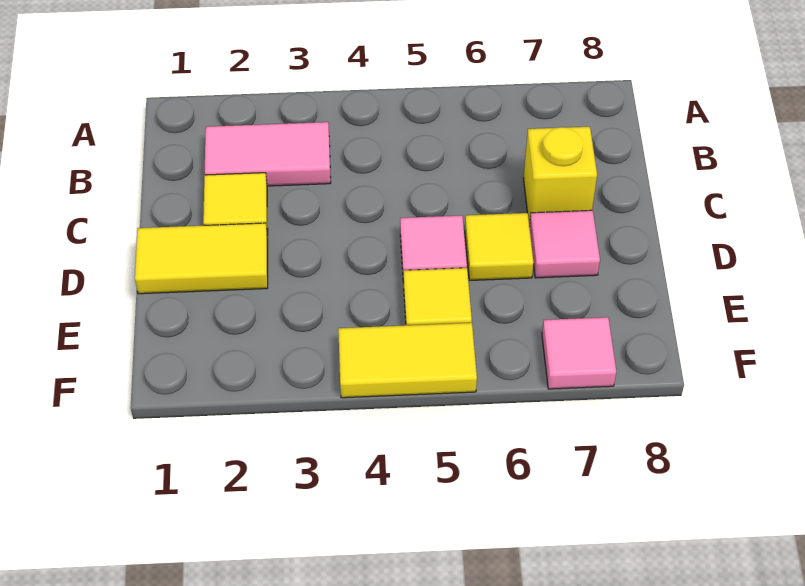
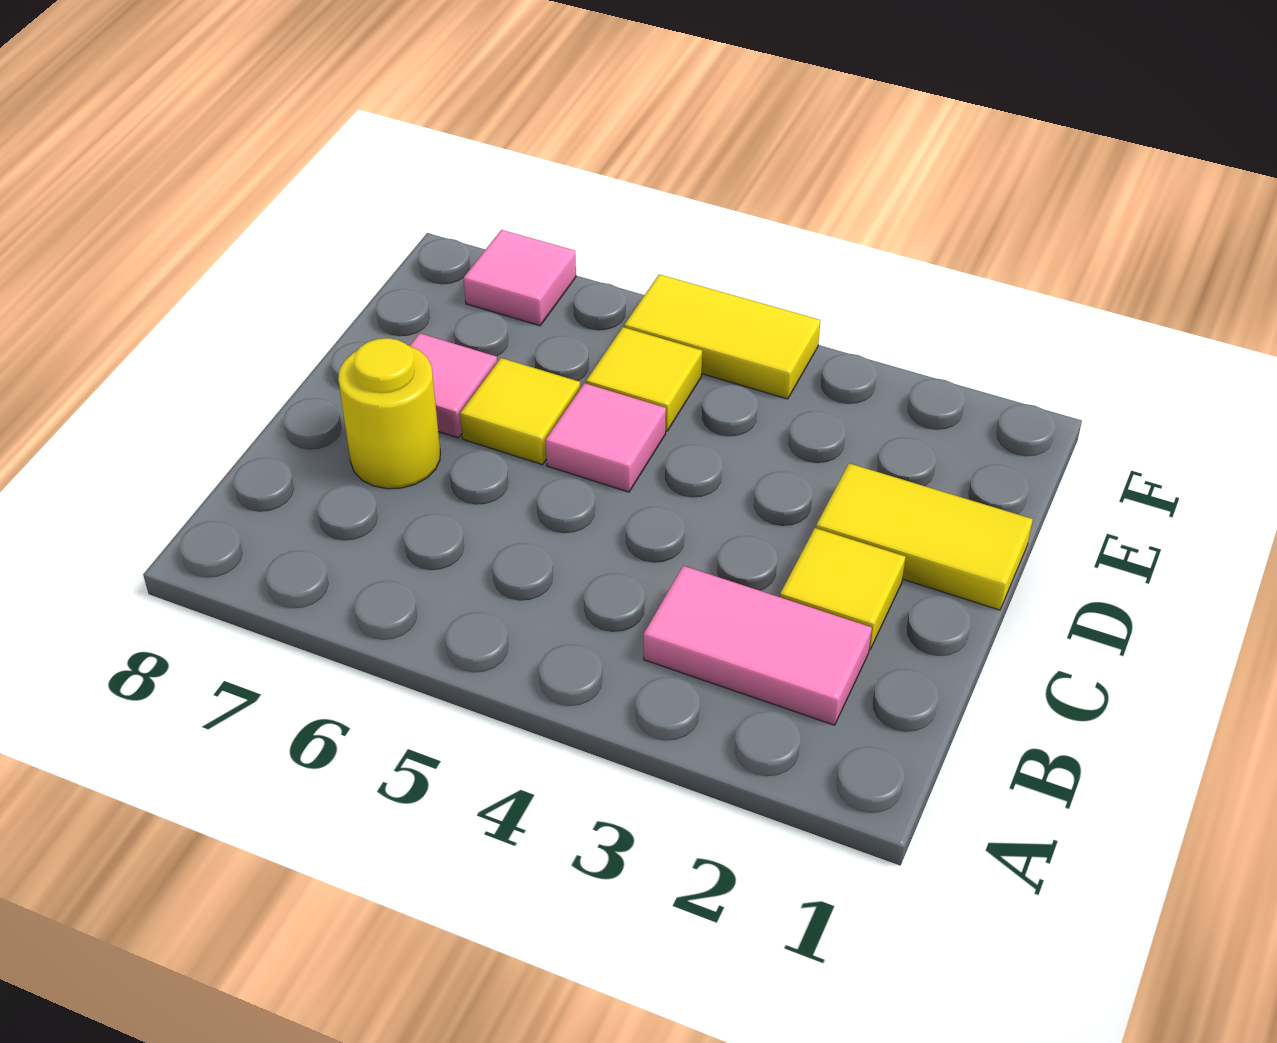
yellow 1x1 brick [523,127,597,226] -> yellow 1x1 round brick [338,338,440,489]

